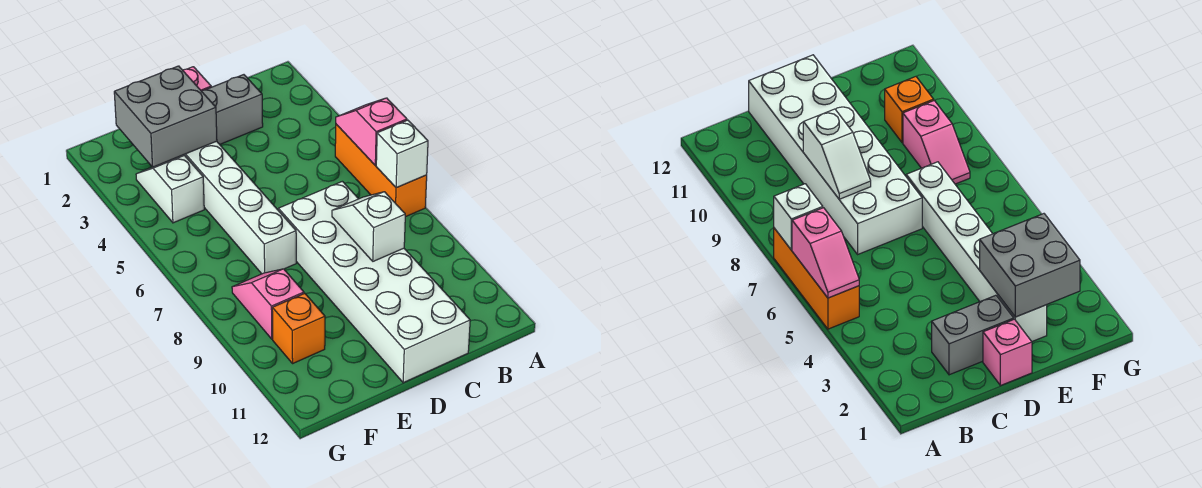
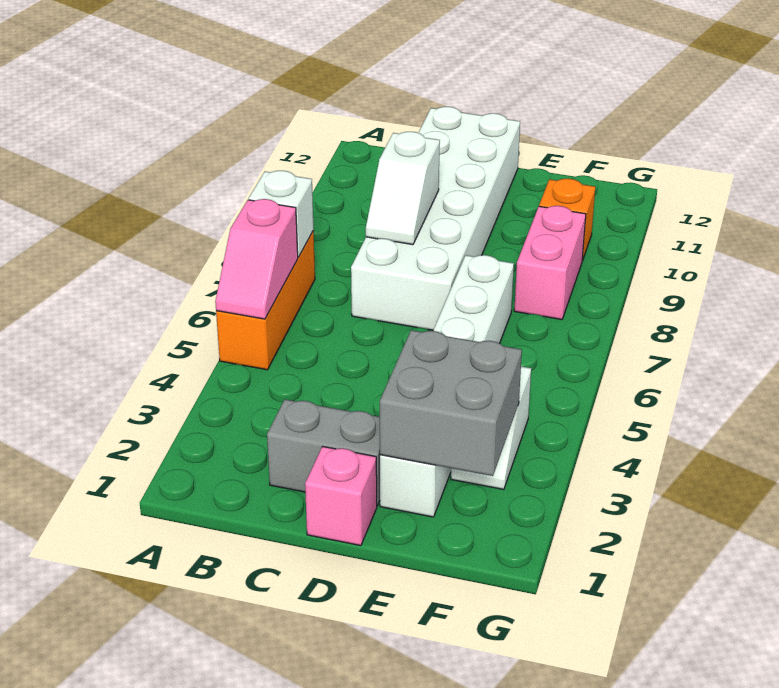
pink 1x2 slope [232,269,304,339] -> pink 1x2 brick [514,206,586,320]

